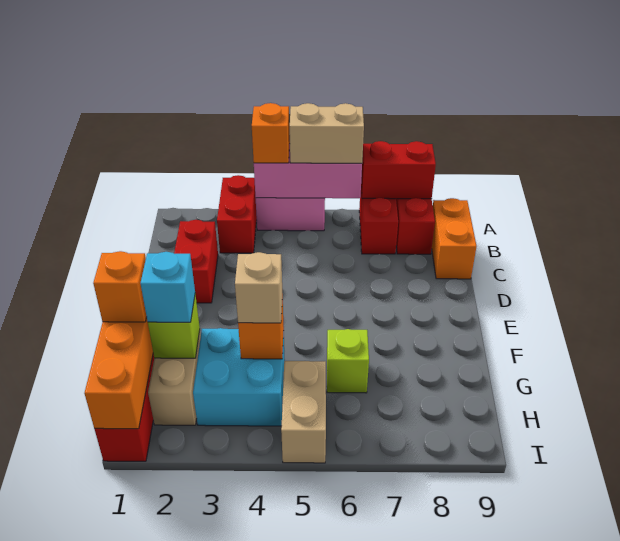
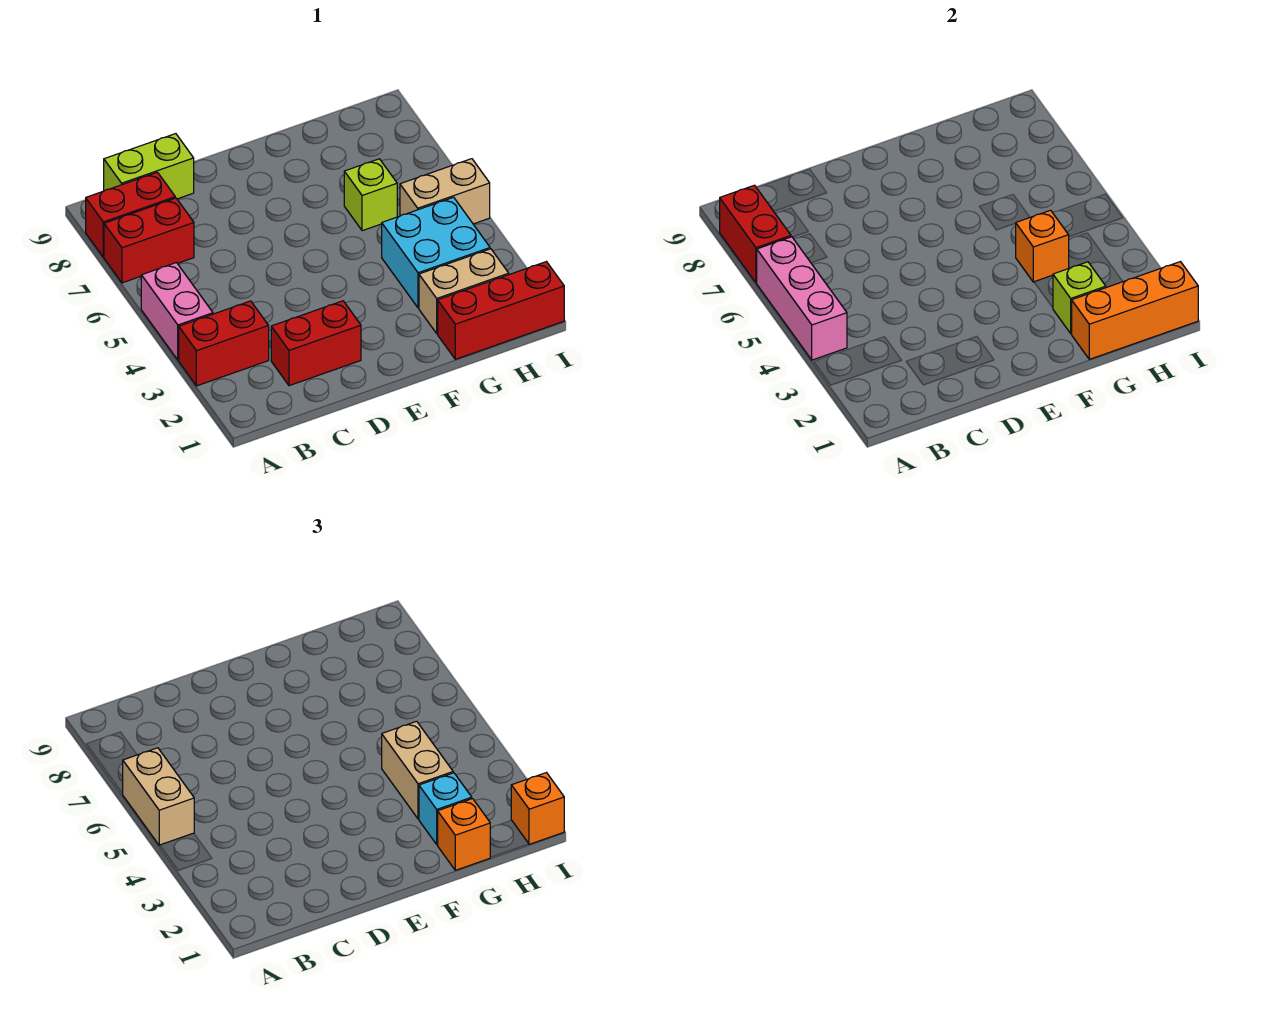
orange 1x1 brick [252,103,290,163] -> orange 1x1 brick moved to [511,773,564,844]
orange 1x2 brick [432,198,476,279] -> lime 1x2 brick [104,134,194,199]
tan 1x1 brick [235,252,282,323] -> tan 1x2 brick [382,721,453,819]

